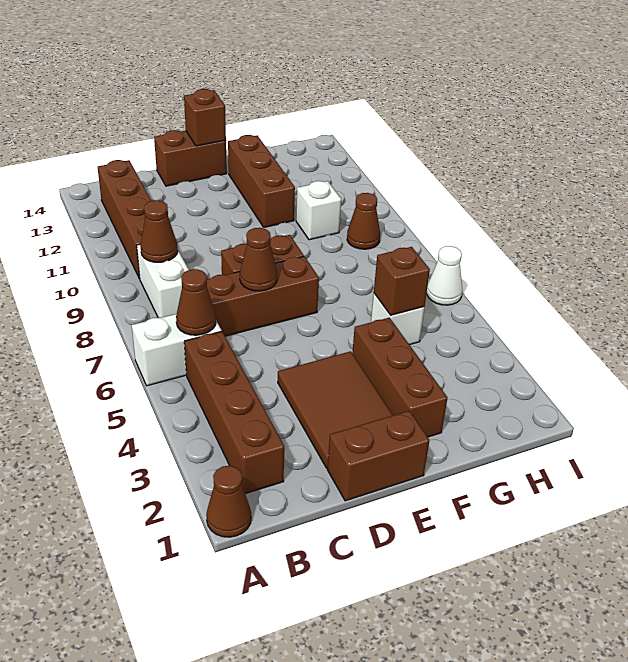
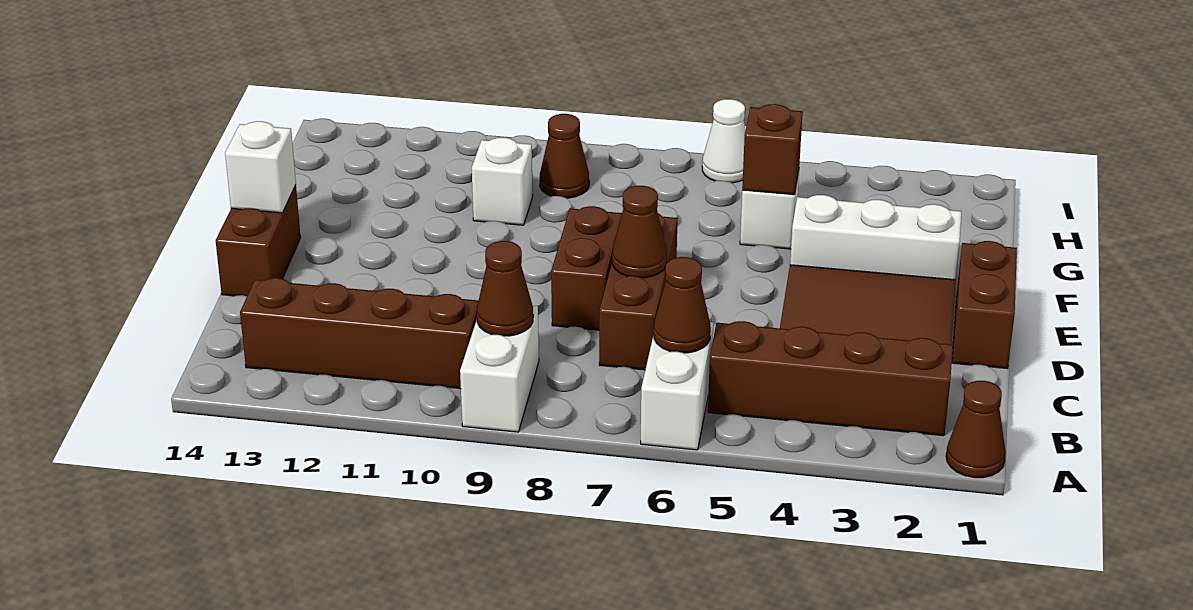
white 1x2 brick [137,244,189,318] -> white 1x2 brick turned to [460,306,539,432]
brown 1x1 brick [184,89,226,146] -> white 1x1 brick [225,121,296,213]
brown 1x3 brick [352,318,447,437] -> white 1x3 brick [790,195,962,280]
brown 1x3 brick [228,135,295,227] -> none

